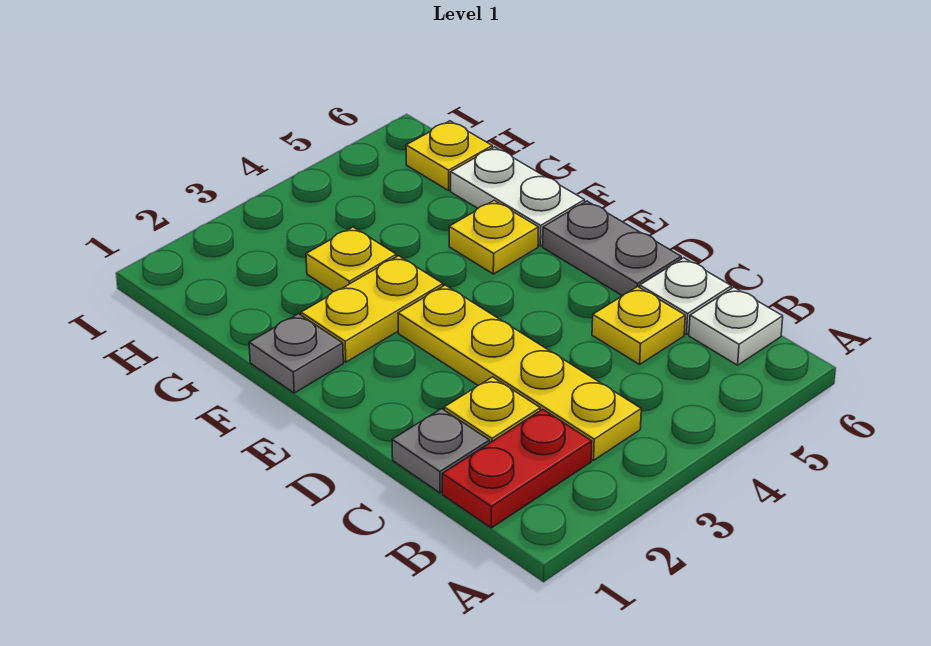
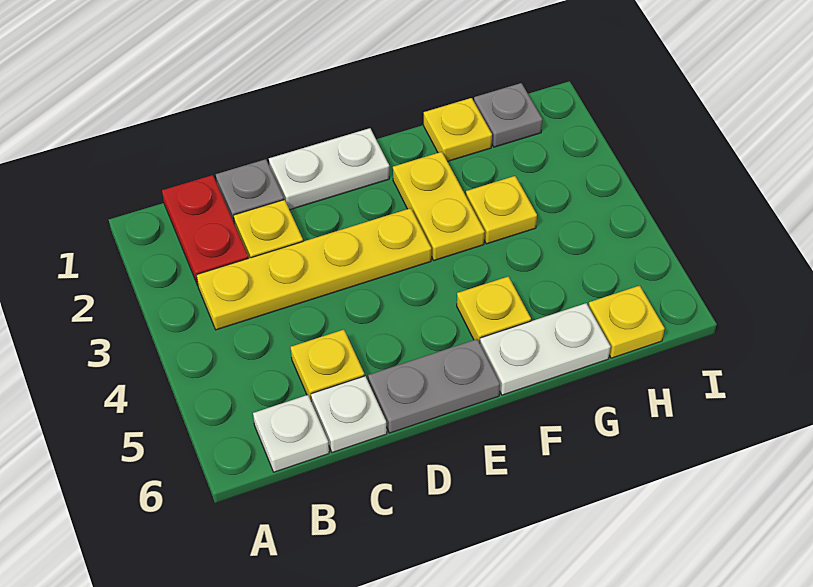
none -> white 1x2 plate [269,128,389,210]
grey 1x1 plate [249,314,343,393] -> grey 1x1 plate moved to [474,83,542,147]
none -> yellow 1x1 plate [424,98,492,161]

